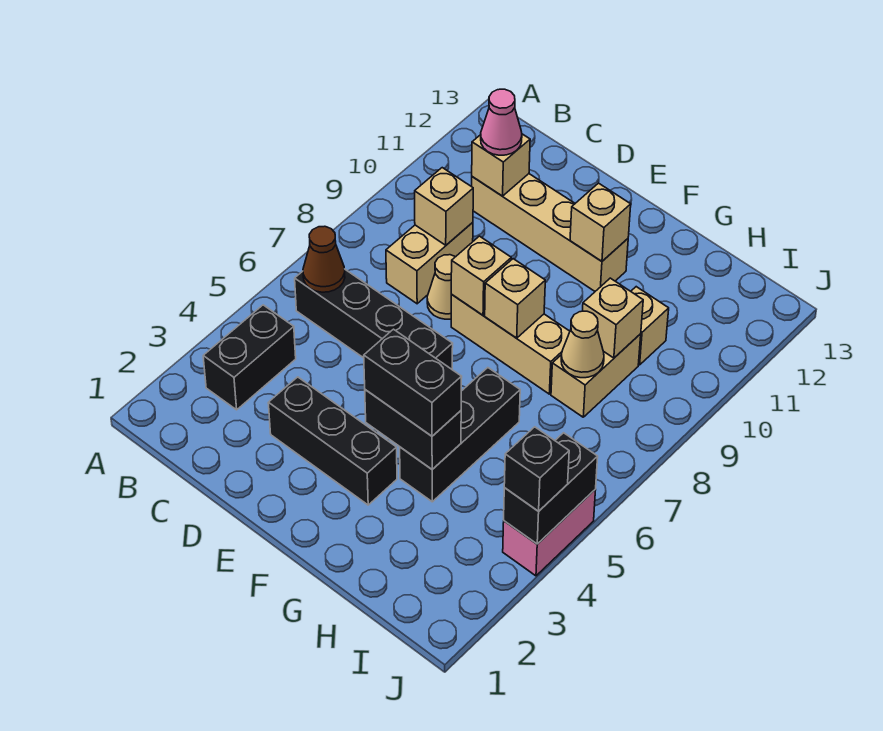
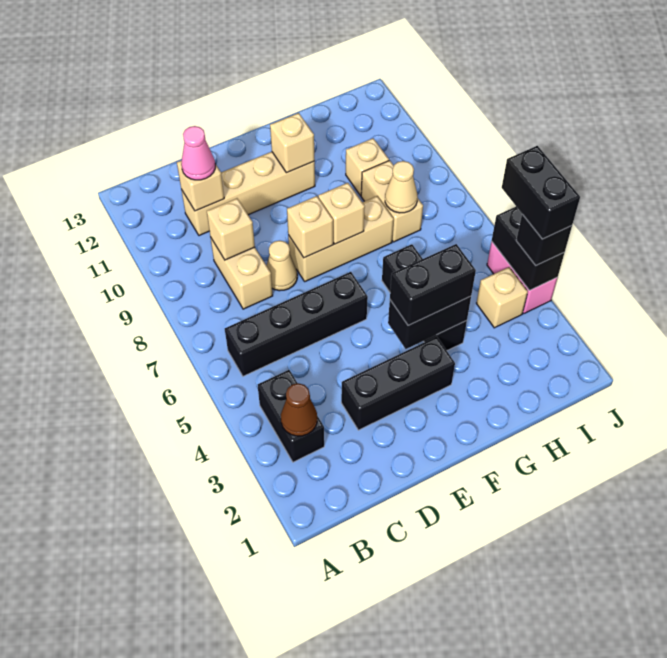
brown 1x1 cone [303,226,345,292] -> brown 1x1 cone moved to [281,383,317,436]
tan 1x1 brick [583,278,643,358] -> tan 1x1 brick moved to [476,267,528,328]
none -> black 1x2 brick [502,146,580,239]

